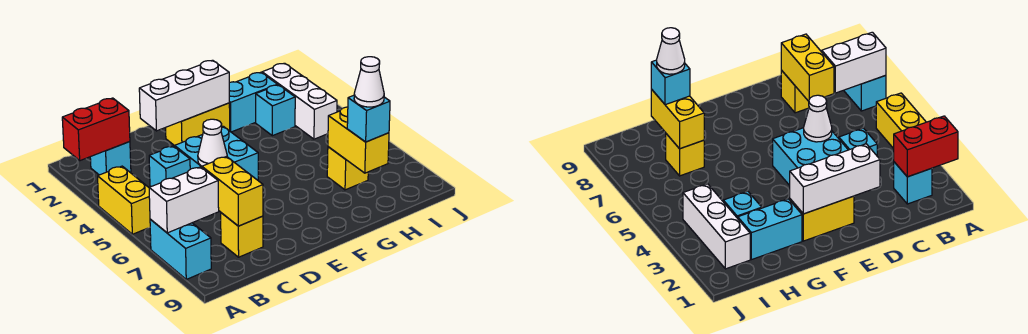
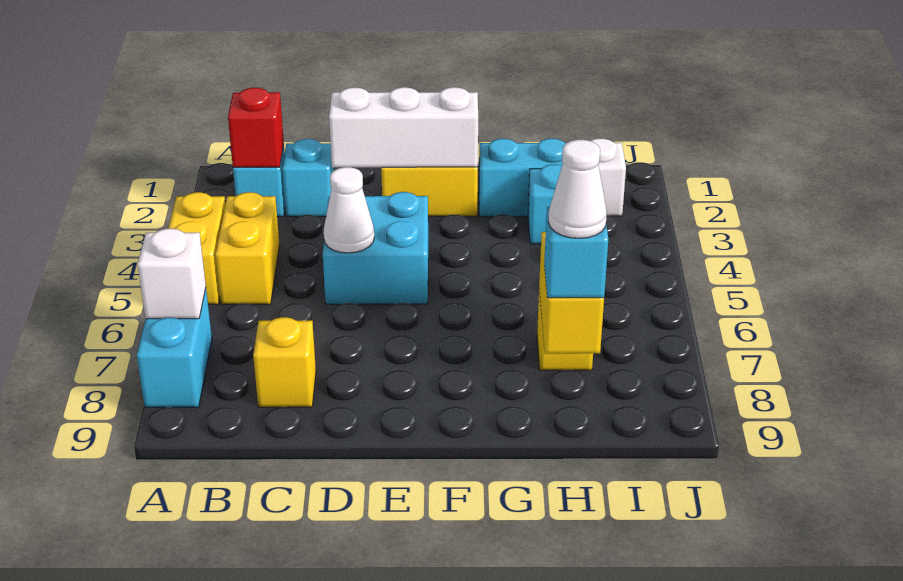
red 1x2 brick [62,98,130,161] -> red 1x1 brick [228,88,284,167]
white 1x2 brick [149,167,219,233] -> white 1x1 brick [137,229,206,319]
cyan 1x1 brick [149,146,190,187] -> cyan 1x1 brick moved to [282,139,334,217]
yellow 1x2 brick [202,157,263,226] -> yellow 1x2 brick moved to [216,192,279,304]
white 1x3 brick [262,63,337,139] -> white 1x1 brick [591,139,626,216]

